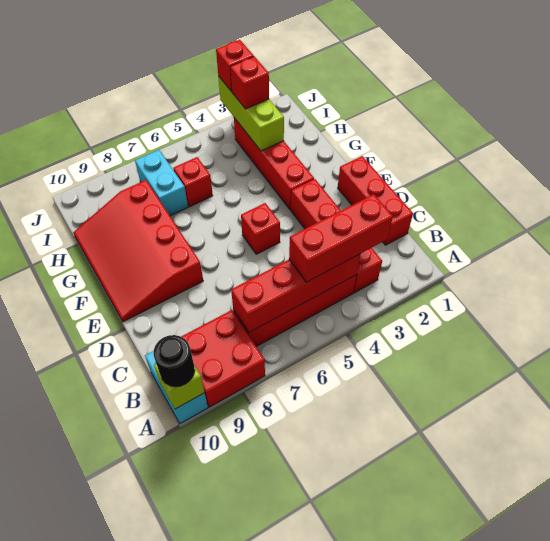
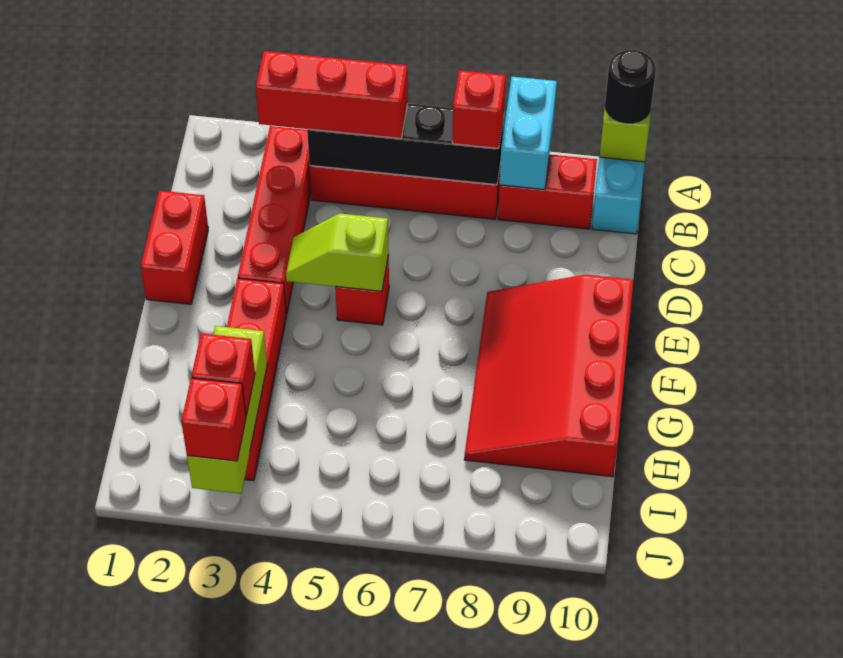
red 2x2 brick [181,310,265,407] -> red 1x2 brick [498,154,597,229]
red 1x4 brick [231,254,361,332] -> black 1x4 brick [307,103,504,185]
red 1x3 brick [338,156,413,245] -> red 1x2 brick [141,191,208,304]
none -> lime 1x2 slope [286,213,389,291]
red 3x4 slope [73,180,203,322] -> red 3x4 slope turned to [464,275,633,477]
red 1x1 brick [173,157,213,207] -> red 1x1 brick moved to [452,70,506,148]
cyan 1x2 brick [135,150,188,216] -> cyan 1x2 brick moved to [500,77,557,190]

